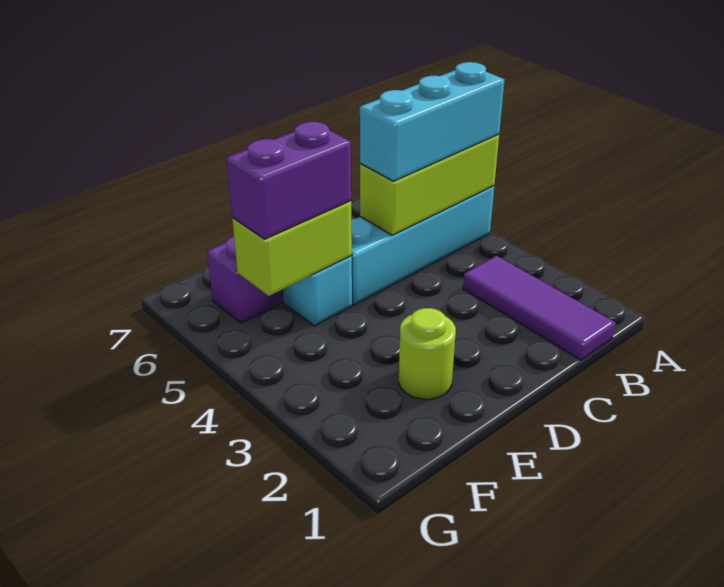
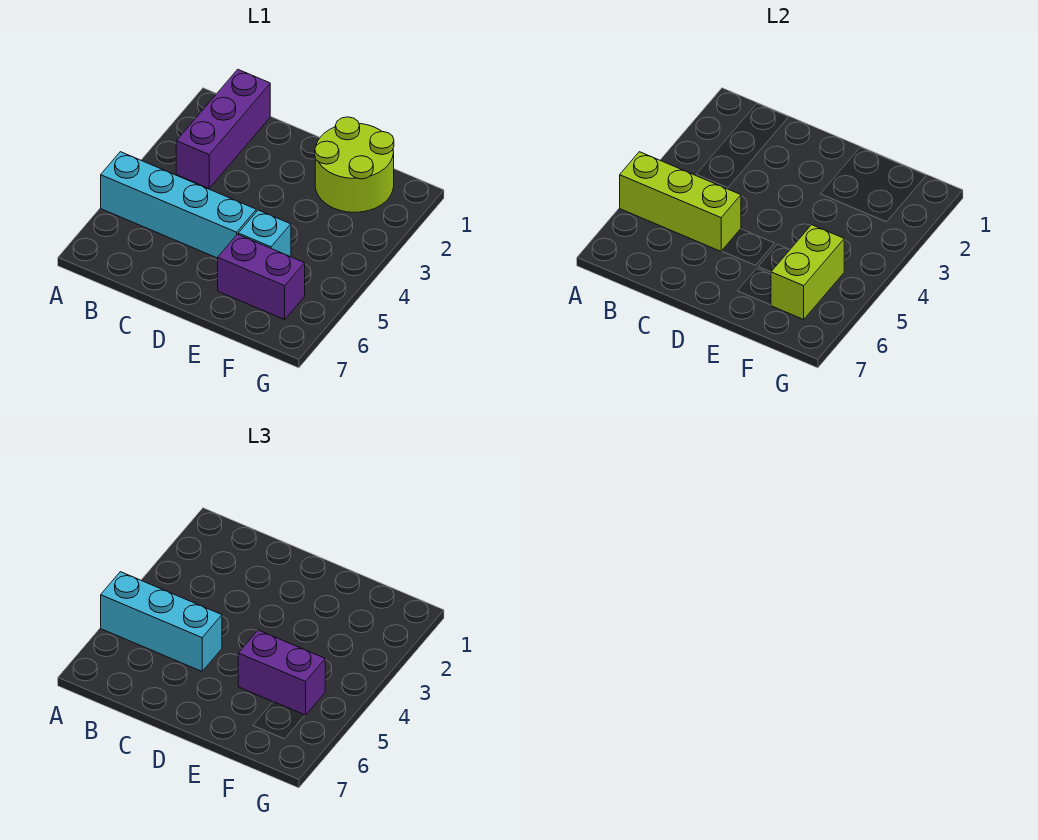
purple 1x3 tile [463,256,616,360] -> purple 1x3 brick [176,69,270,188]
lime 1x1 round brick [399,308,456,399] -> lime 2x2 round brick [315,117,394,212]
lime 1x2 brick [232,201,352,296] -> lime 1x2 brick turned to [771,225,844,319]

